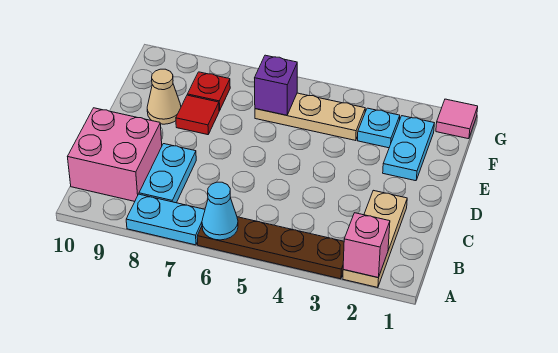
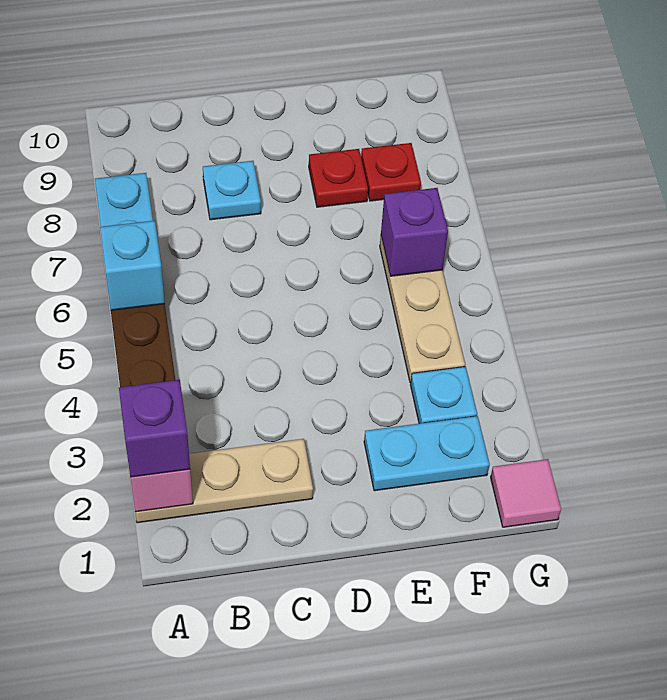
none -> purple 1x1 brick [119,380,190,477]
cyan 1x1 cone [202,182,238,240] -> cyan 1x1 brick [100,221,165,310]
cyan 1x2 plate [139,144,196,203] -> cyan 1x1 plate [203,161,261,220]
pink 2x2 brick [68,108,162,201] -> none
red 1x1 tile [176,95,219,135] -> red 1x1 plate [309,149,368,207]
tan 1x1 cone [147,69,181,124] -> none

